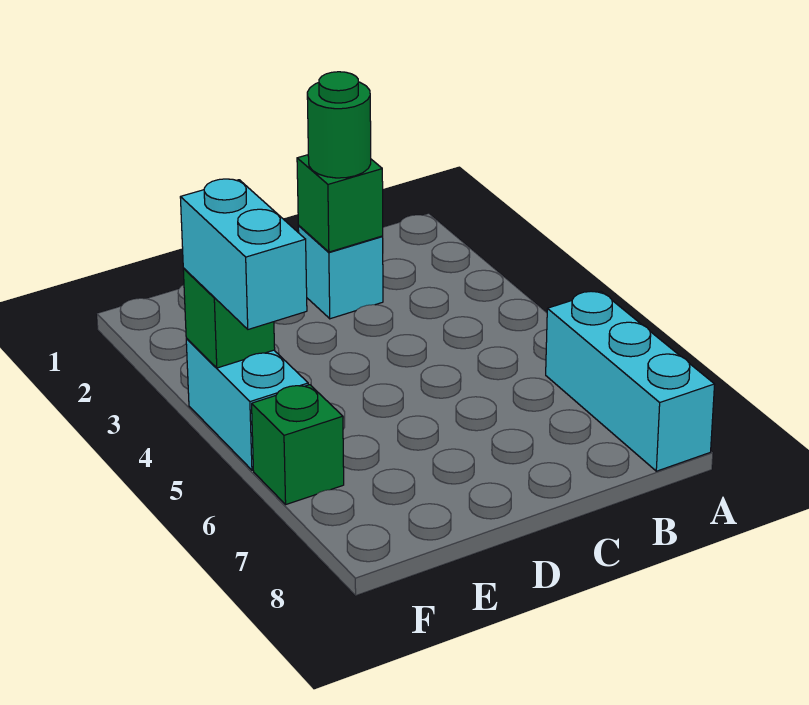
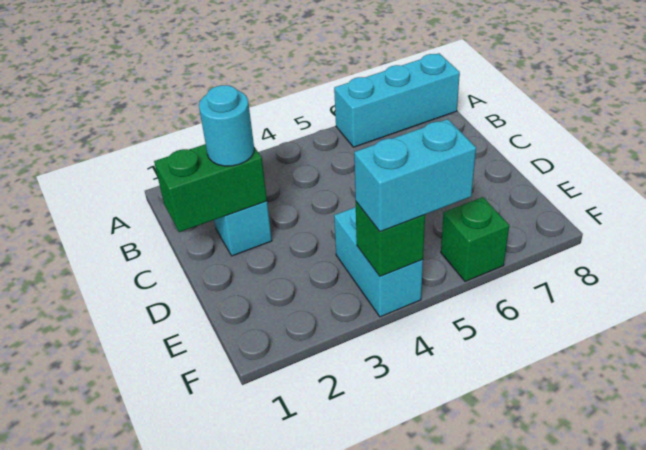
green 1x1 brick [297,155,383,252] -> green 1x2 brick [154,144,267,232]
green 1x1 round brick [307,72,371,178] -> cyan 1x1 round brick [199,85,254,166]
cyan 1x2 brick [186,339,308,470] -> cyan 1x2 brick turned to [334,207,423,317]

